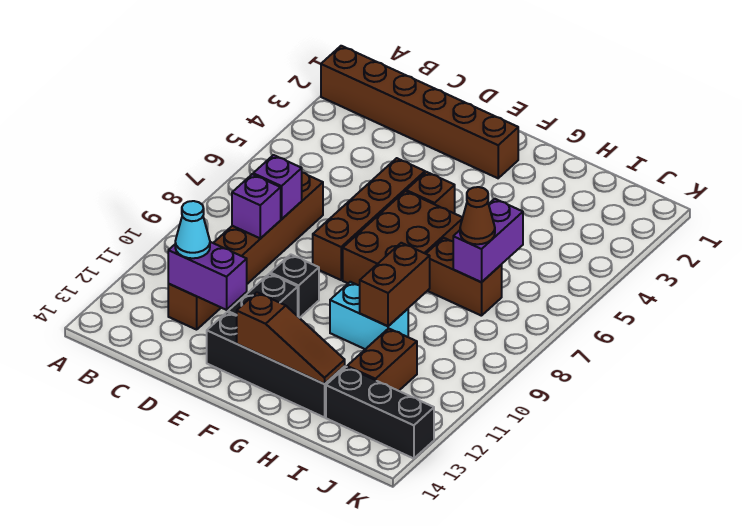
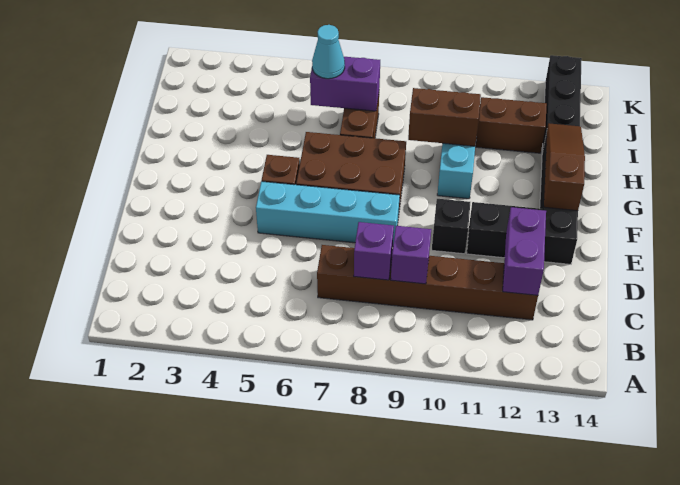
brown 1x6 brick [321,46,518,178] -> none
cyan 1x1 cone [175,201,210,258] -> cyan 1x1 cone moved to [312,25,345,79]
brown 1x4 brick [313,158,425,280] -> cyan 1x4 brick [256,181,400,244]
brown 1x1 cone [460,187,495,244] -> none

